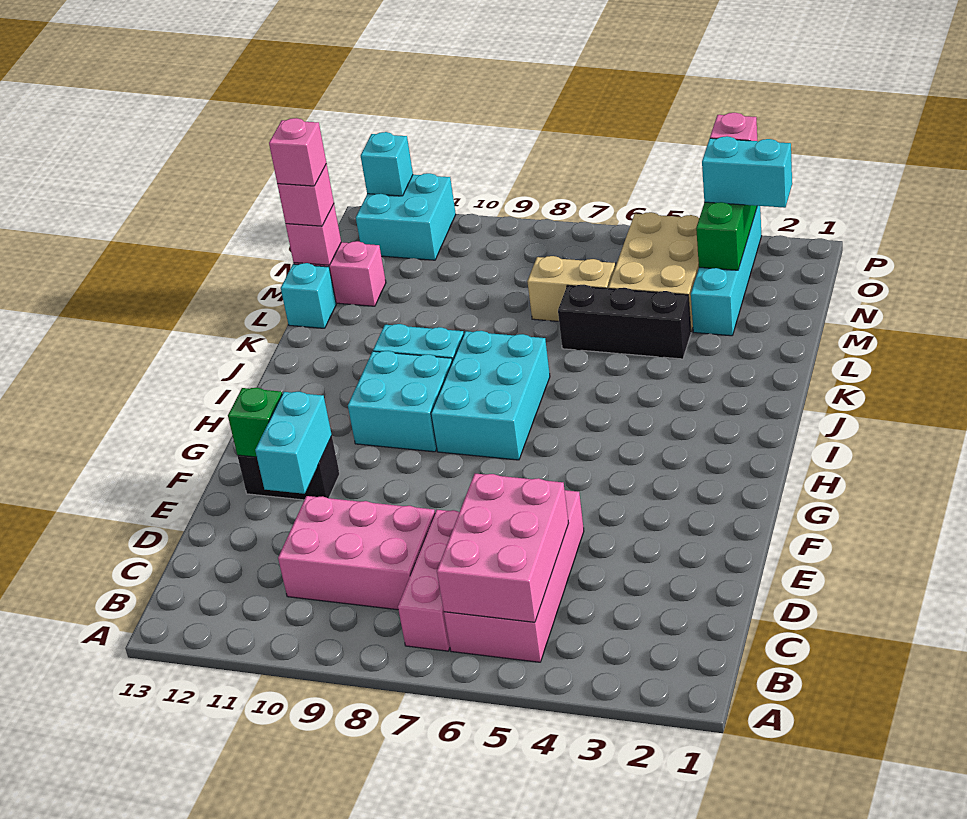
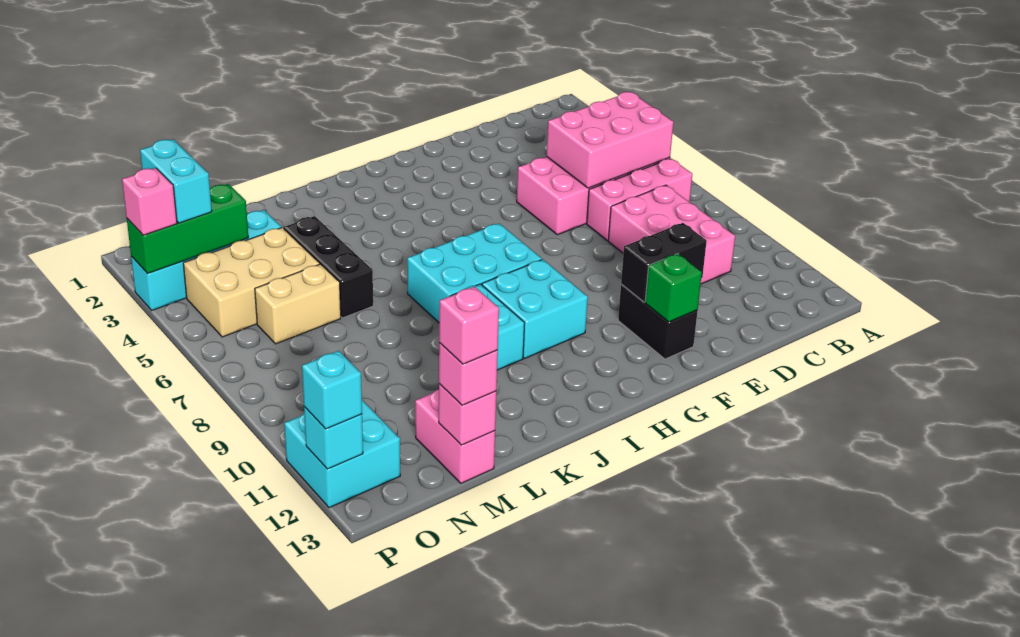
cyan 1x2 brick [255,392,332,494] -> black 1x2 brick [621,223,707,302]
cyan 1x1 brick [281,263,336,328] -> cyan 1x1 brick moved to [302,351,362,429]
tan 1x2 brick [527,256,615,321] -> tan 1x2 brick turned to [255,264,341,344]

